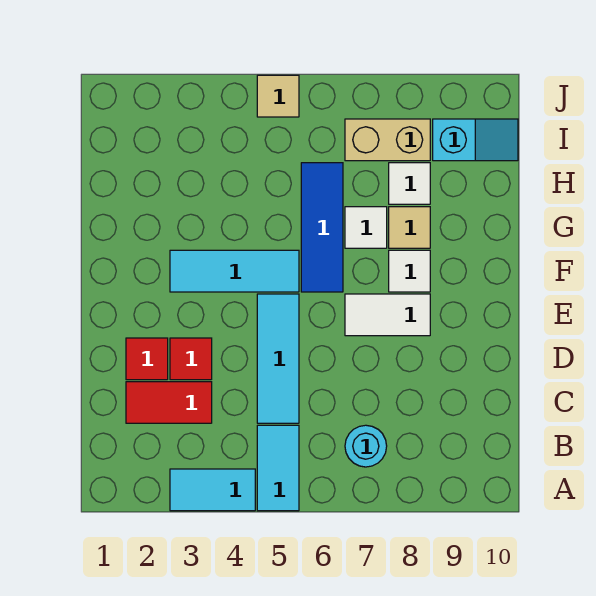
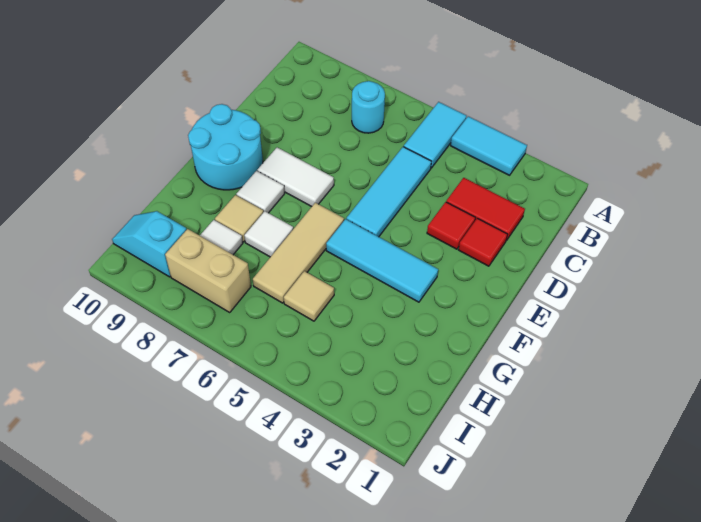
none -> cyan 2x2 round brick [188,104,263,190]
blue 1x3 tile [301,163,343,292] -> tan 1x3 tile [253,203,344,303]
tan 1x1 tile [257,75,299,117] -> tan 1x1 tile moved to [284,271,334,321]

